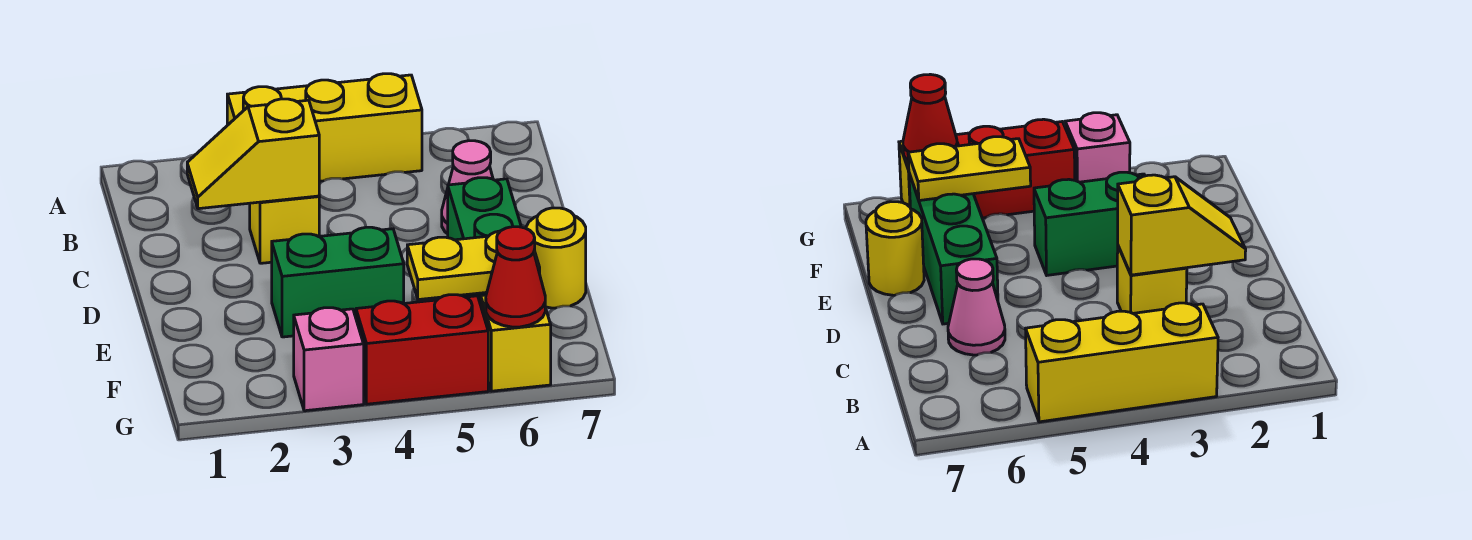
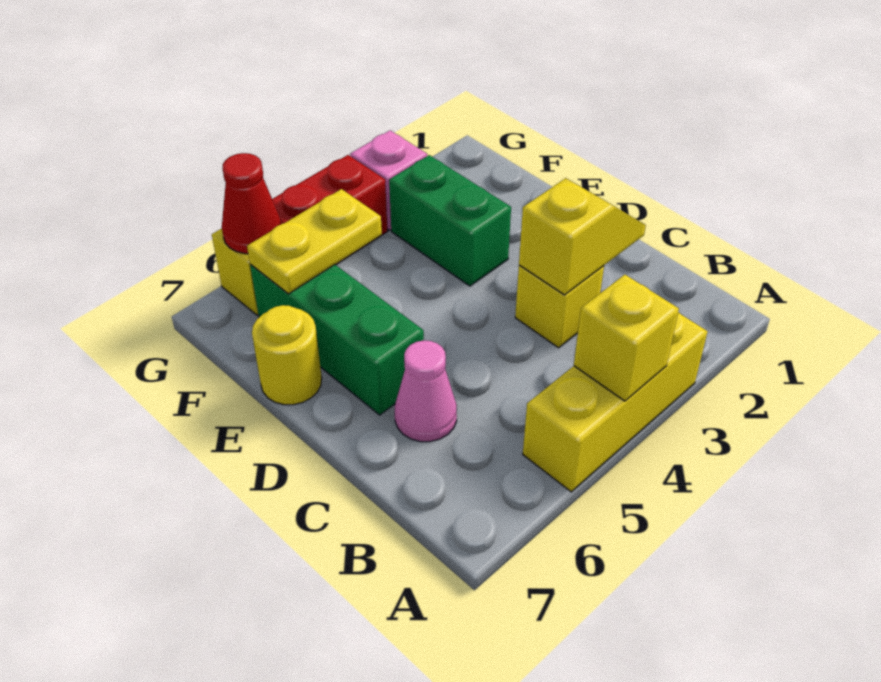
none -> yellow 1x1 brick [574,275,679,401]
green 1x2 brick [272,227,404,337] -> green 1x2 brick turned to [389,155,511,286]

